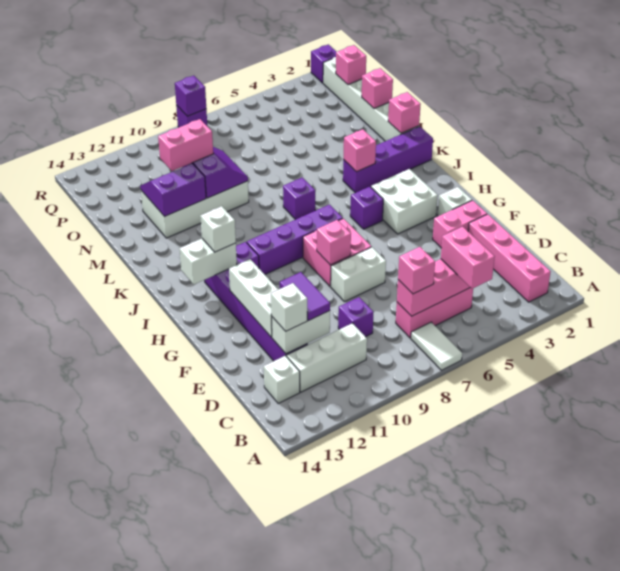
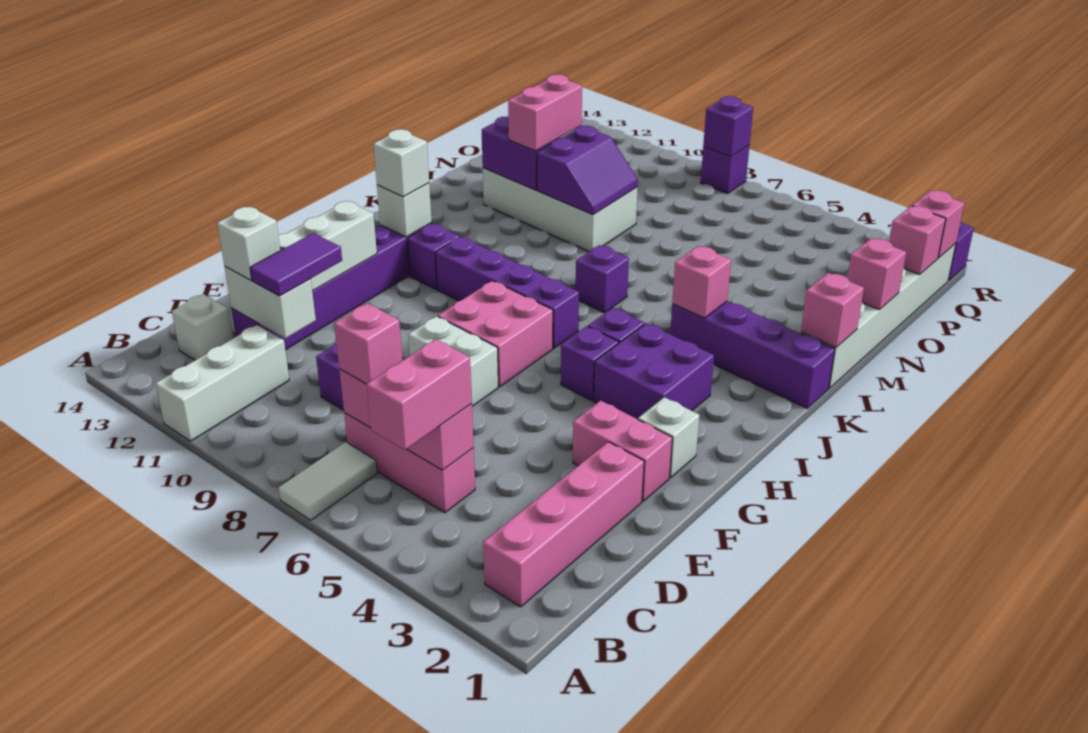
white 1x3 brick [287,323,367,392] -> white 1x3 brick turned to [156,325,289,441]
pink 1x1 brick [317,220,351,265] -> pink 1x1 brick moved to [912,191,964,258]
white 2x2 brick [371,169,438,234] -> purple 2x2 brick [594,323,714,419]
none -> purple 1x1 brick [561,326,619,400]
white 1x2 brick [180,238,237,284] -> white 1x1 brick [377,183,432,237]
pink 1x2 brick [158,119,213,171] -> pink 1x2 brick turned to [508,74,582,151]

